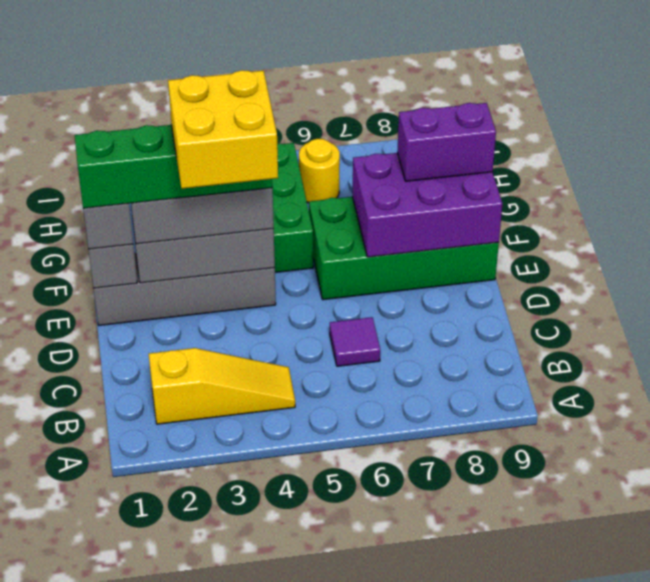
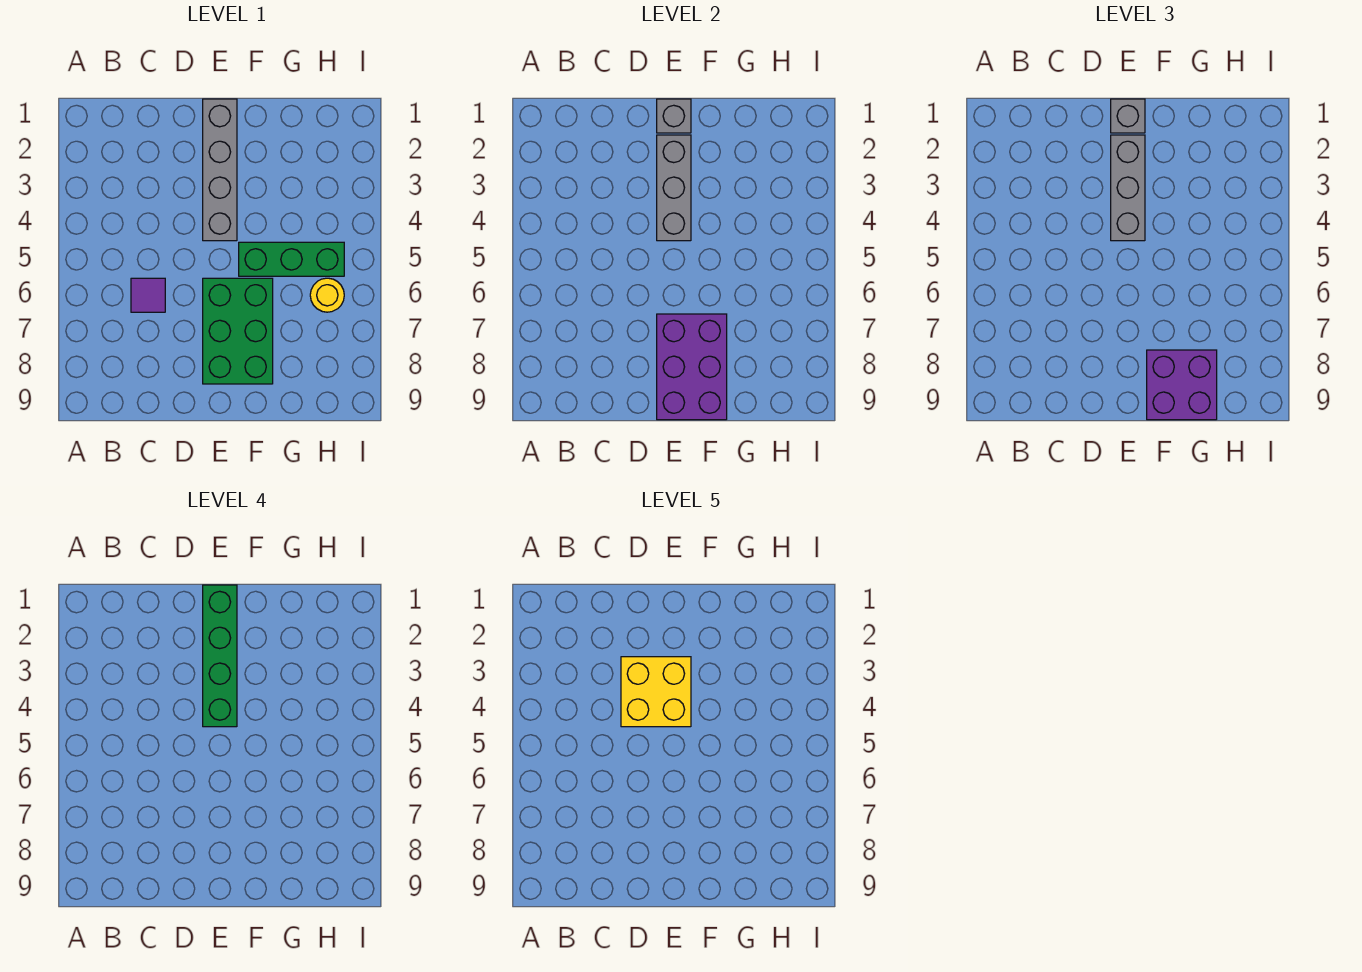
yellow 1x3 slope [149,348,295,424] -> none
green 2x4 brick [309,197,499,300] -> green 2x3 brick [203,278,273,384]
purple 1x2 brick [397,103,496,181] -> purple 2x2 brick [1147,350,1217,420]

